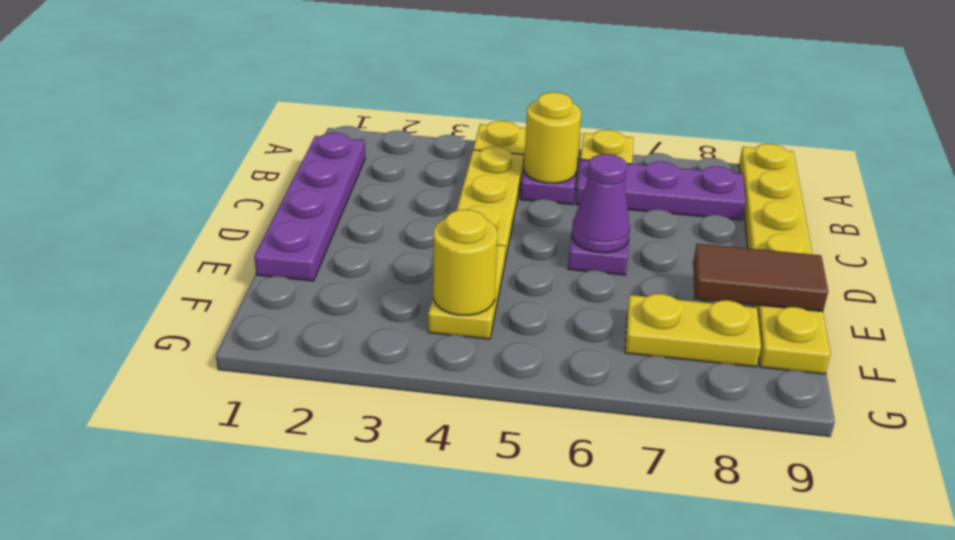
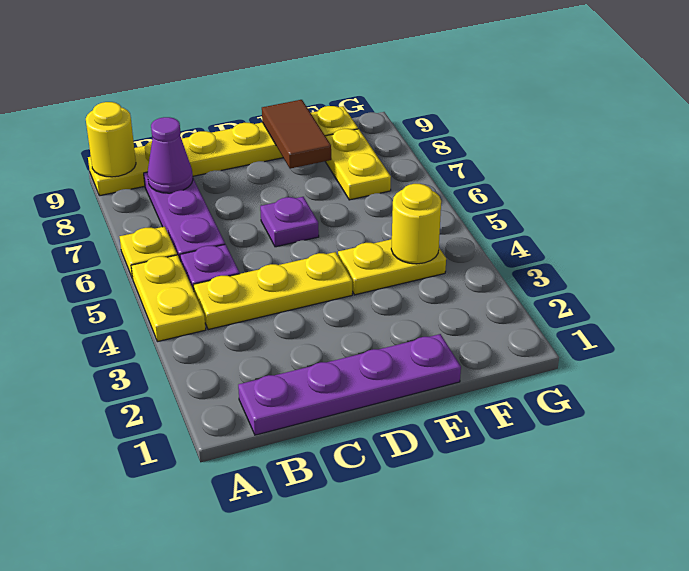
yellow 1x1 round brick [524,92,581,183] -> yellow 1x1 round brick moved to [86,102,136,177]
purple 1x1 cone [572,154,630,253] -> purple 1x1 cone moved to [148,117,193,193]

